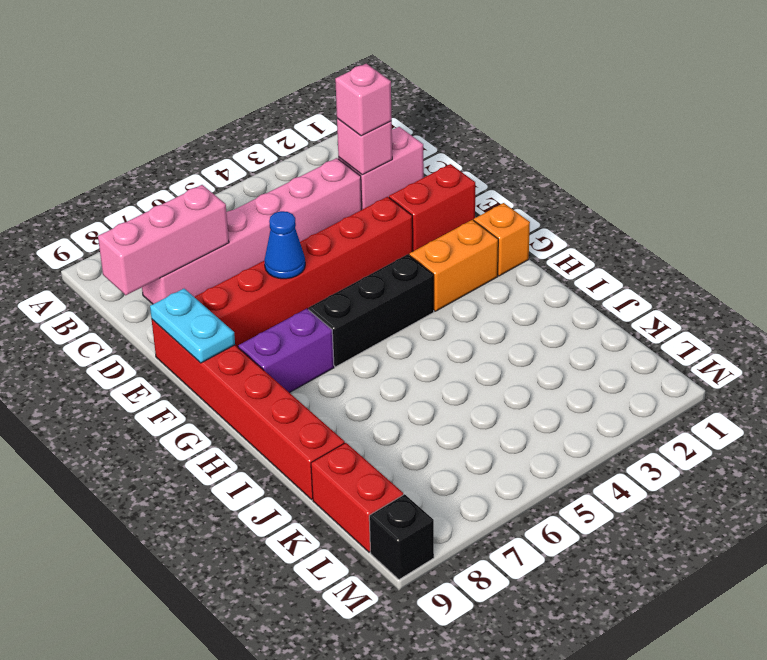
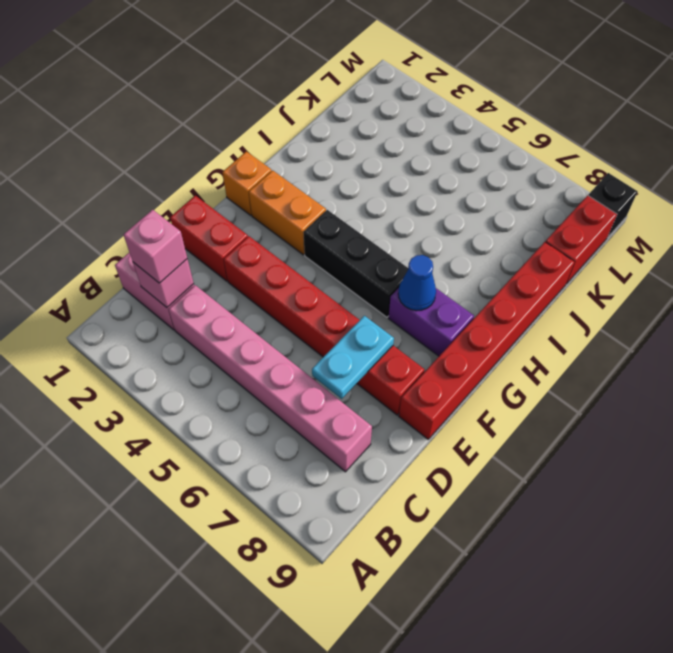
pink 1x3 brick [98,185,229,295] -> none
blue 1x1 cone [264,211,305,279] -> blue 1x1 cone moved to [398,255,436,311]
cyan 1x2 plate [150,289,235,363] -> cyan 1x2 plate moved to [312,316,394,399]

